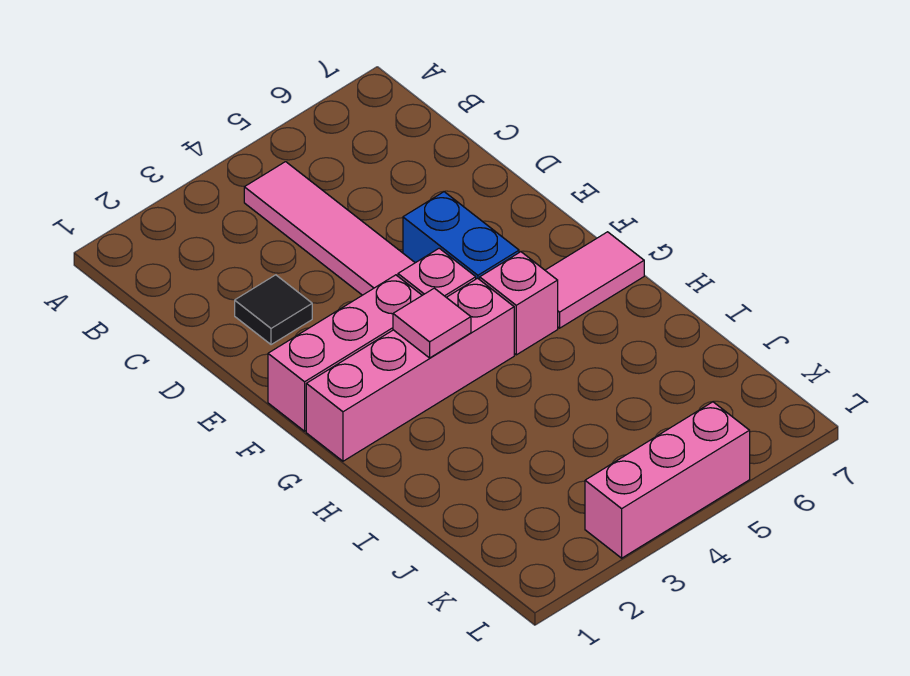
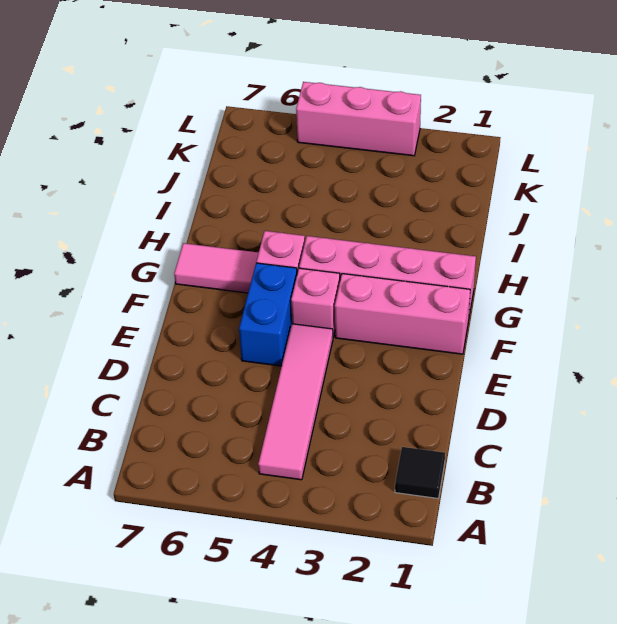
black 1x1 tile [235,275,312,345] -> black 1x1 tile moved to [395,447,445,498]
pink 1x1 tile [393,288,471,358] -> none

